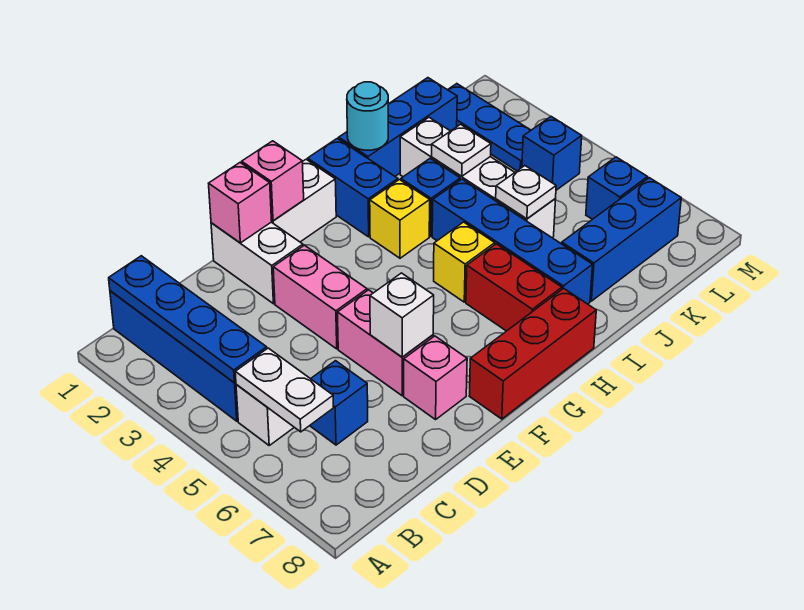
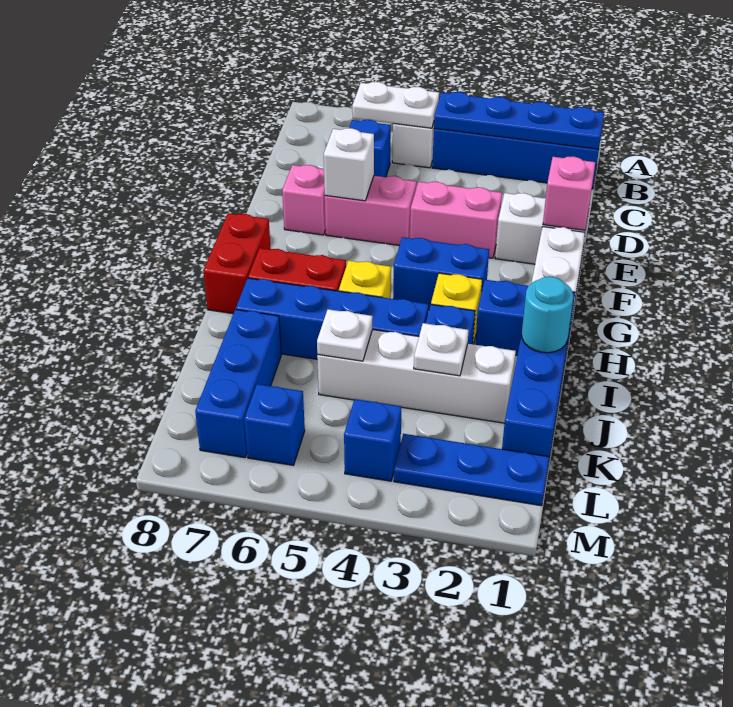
pink 1x1 brick [242,141,304,221] -> none
red 1x3 brick [469,288,596,419] -> red 1x2 brick [203,213,271,314]
none -> blue 1x2 brick [393,237,489,310]

